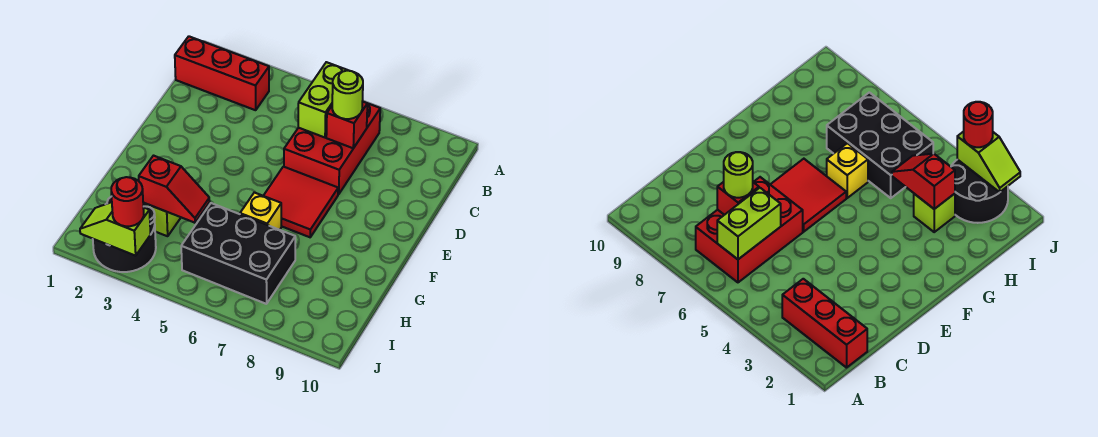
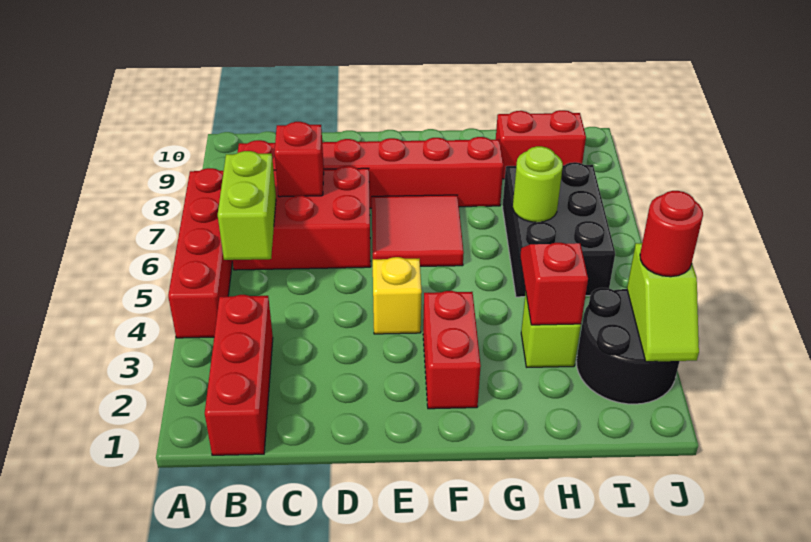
none -> red 1x4 brick [168,168,232,338]
lime 1x2 brick [298,62,349,137] -> lime 1x2 brick turned to [218,151,276,260]
none -> red 1x6 brick [238,137,503,208]
lime 1x1 round brick [332,71,363,119] -> lime 1x1 round brick moved to [513,146,563,222]
none -> red 1x2 brick [423,291,481,409]
yellow 1x1 brick [240,193,281,230] -> yellow 1x1 brick moved to [373,257,422,334]
none -> red 1x2 brick [496,110,586,179]

